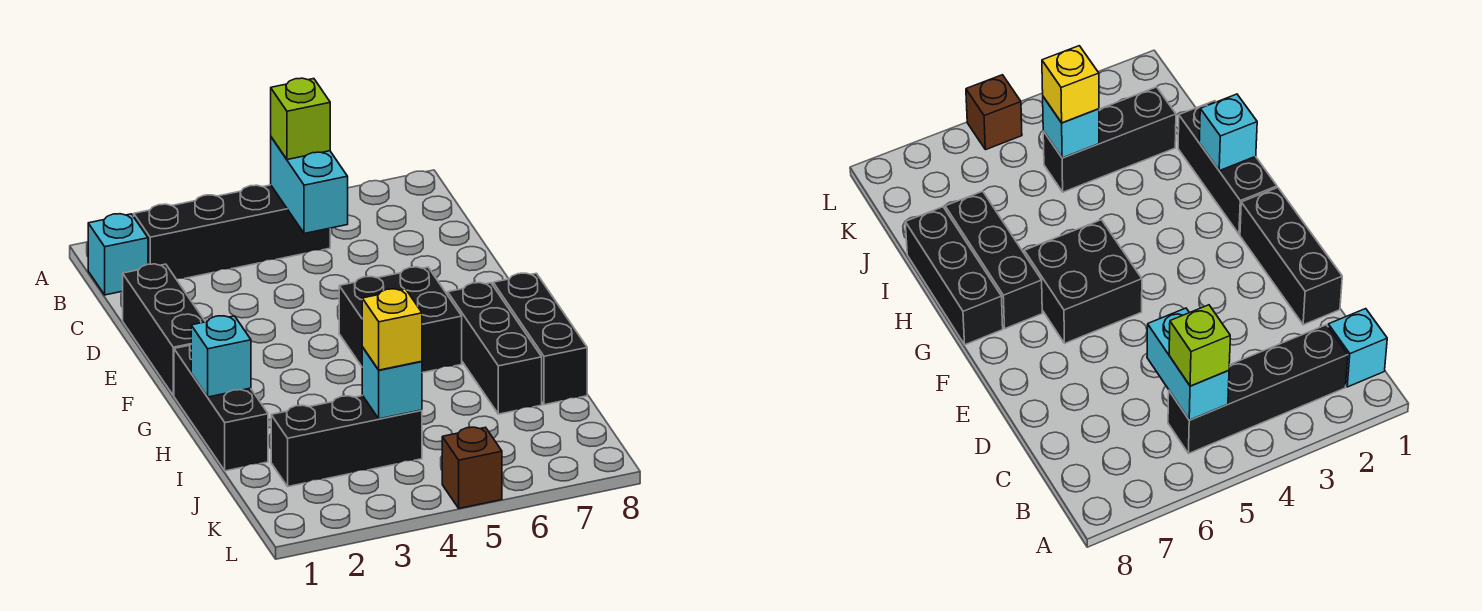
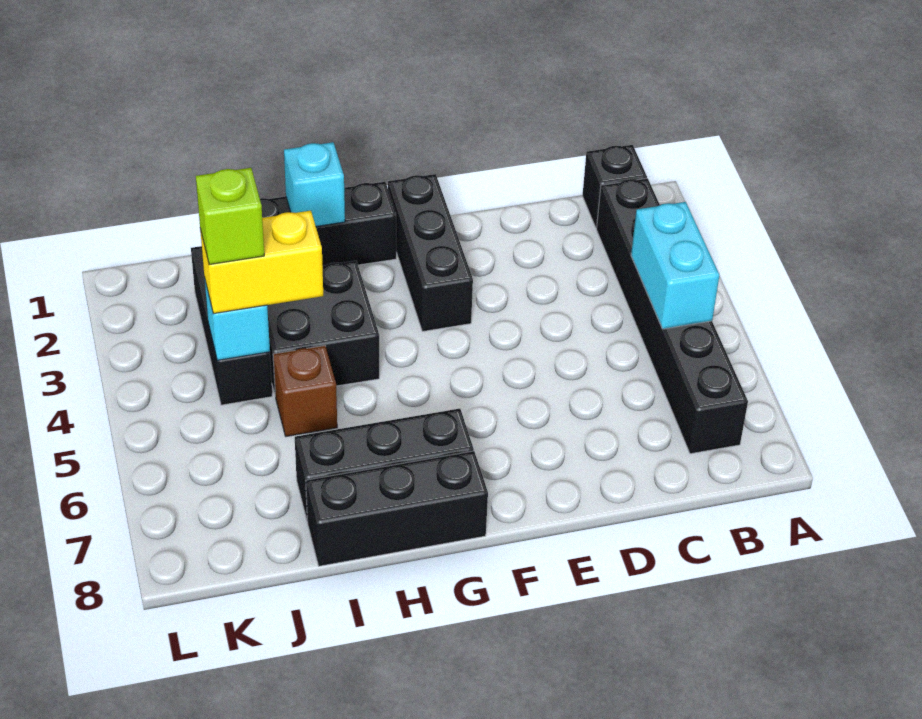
cyan 1x1 brick [88,214,148,295] -> black 1x1 brick [582,145,647,228]
black 1x4 brick [134,185,330,279] -> black 1x6 brick [597,178,748,454]
cyan 1x2 brick [271,137,348,234] -> cyan 1x2 brick turned to [631,202,720,329]
lime 1x1 brick [271,78,330,160] -> lime 1x1 brick moved to [196,168,264,265]
black 1x3 brick [123,264,205,396] -> black 1x3 brick turned to [388,174,473,331]
black 2x2 brick [339,267,462,373] -> black 2x2 brick moved to [267,261,379,394]
yellow 1x1 brick [362,289,422,370] -> yellow 1x2 brick [200,211,323,314]
brown 1x1 brick [442,427,502,508] -> brown 1x1 brick moved to [273,346,337,436]

